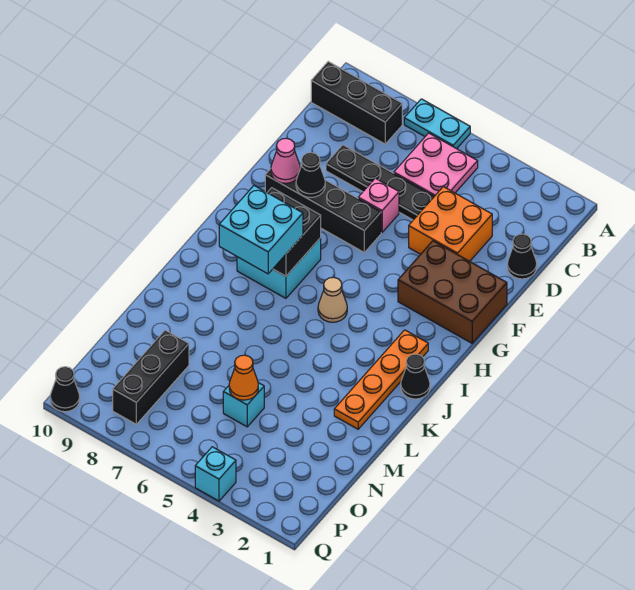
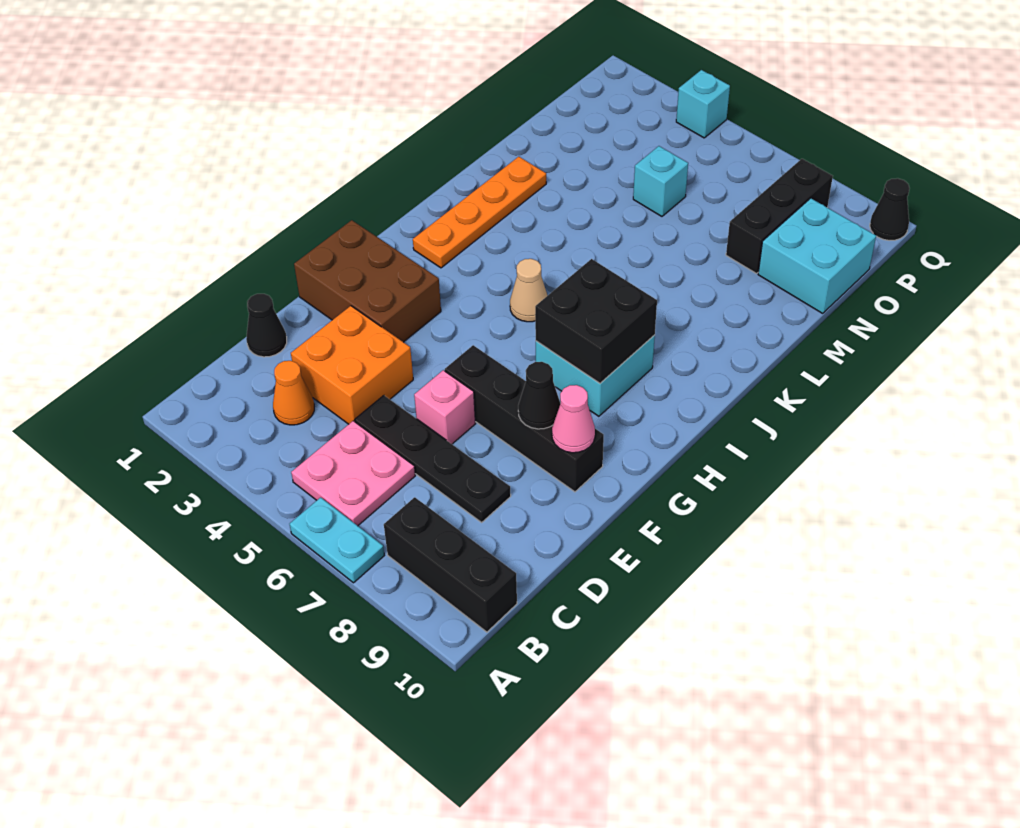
cyan 2x2 brick [219,185,303,274] -> cyan 2x2 brick moved to [758,198,876,313]
black 1x1 cone [401,354,430,399] -> none
orange 1x1 cone [229,355,258,400] -> orange 1x1 cone moved to [273,361,314,425]

